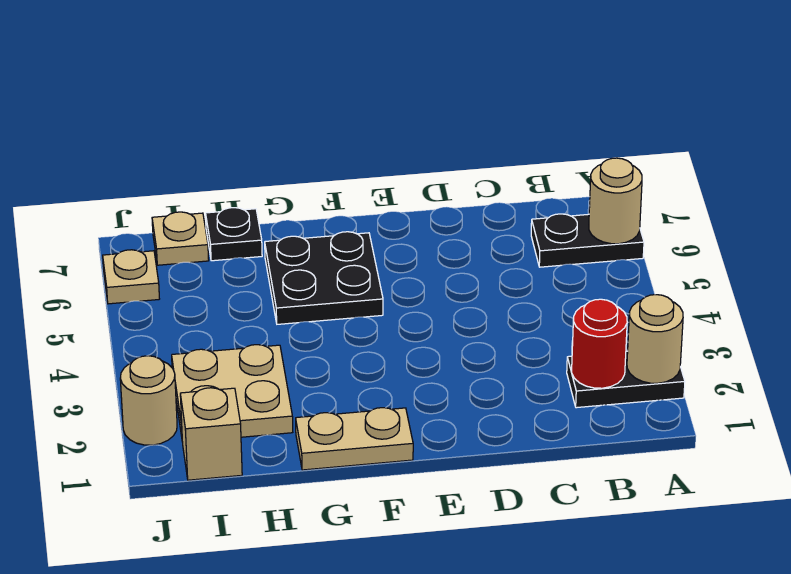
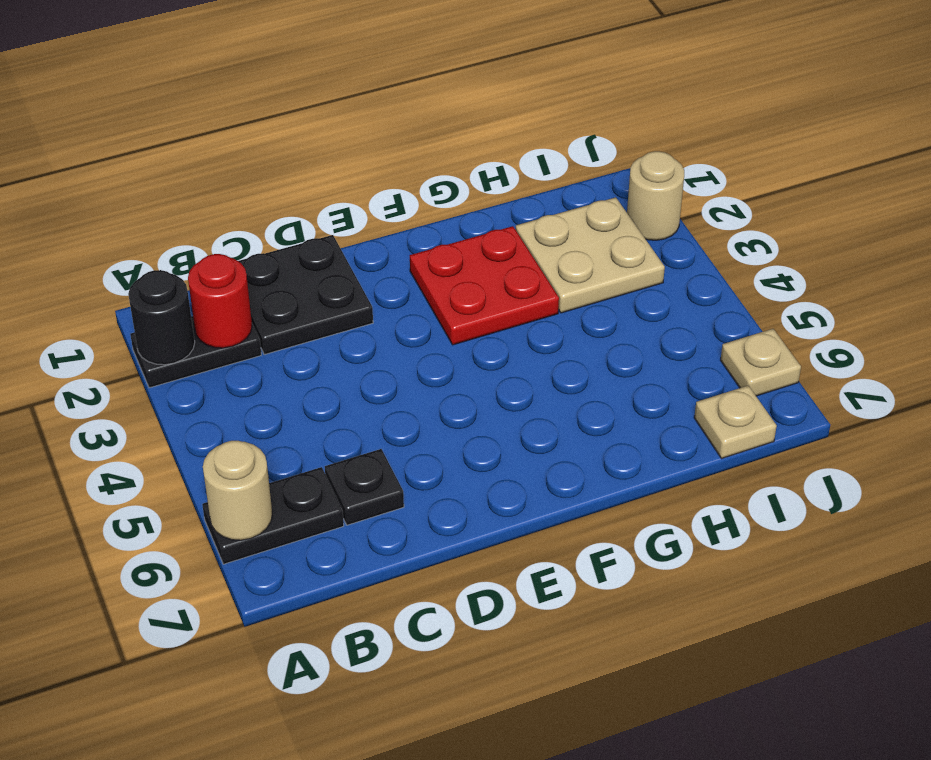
tan 1x1 round brick [627,295,683,383] -> black 1x1 round brick [128,270,195,365]
tan 1x2 plate [296,408,413,470] -> none
none -> red 2x2 plate [410,226,559,345]
black 2x2 plate [265,232,383,324] -> black 2x2 plate moved to [238,235,373,355]
black 1x1 plate [206,208,262,261] -> black 1x1 plate moved to [325,449,404,525]
tan 1x1 brick [180,388,242,480] -> none

